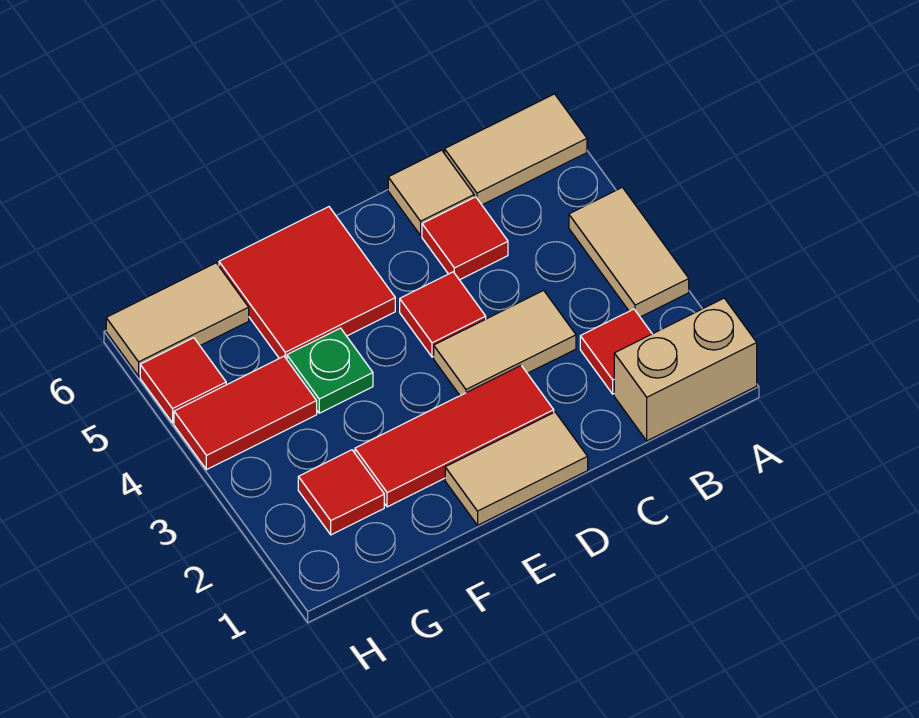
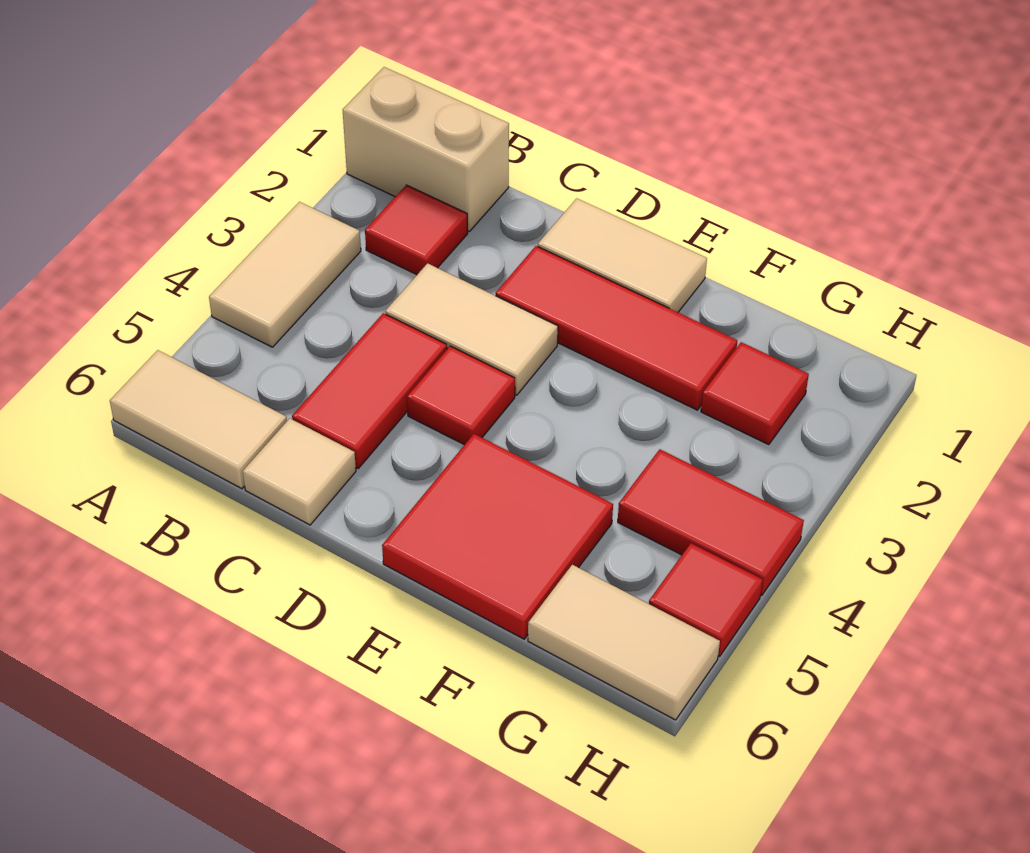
red 1x1 tile [422,197,508,280] -> red 1x2 tile [292,313,447,468]
green 1x1 plate [287,328,373,413] -> none

